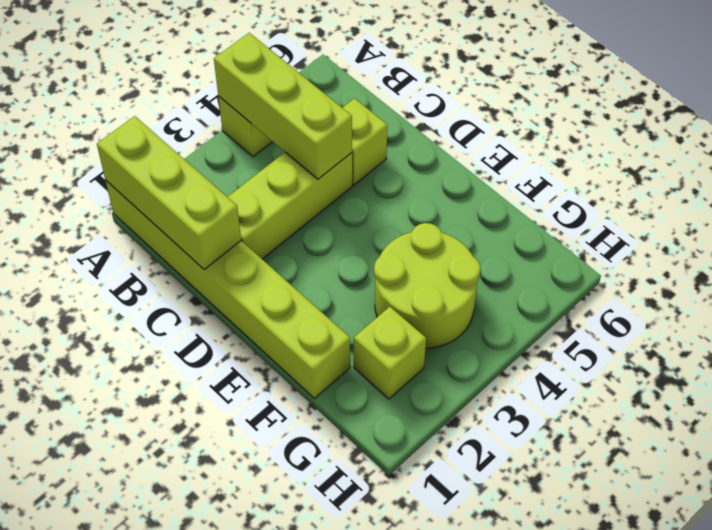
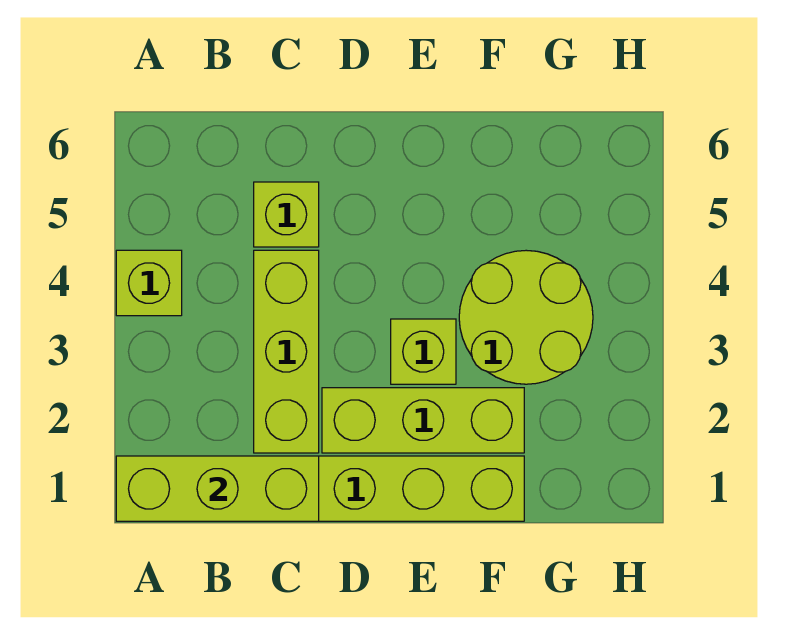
lime 1x3 brick [214,33,352,179] -> lime 1x3 brick moved to [322,388,524,453]
lime 1x1 brick [354,307,426,399] -> lime 1x1 brick moved to [391,319,456,384]

